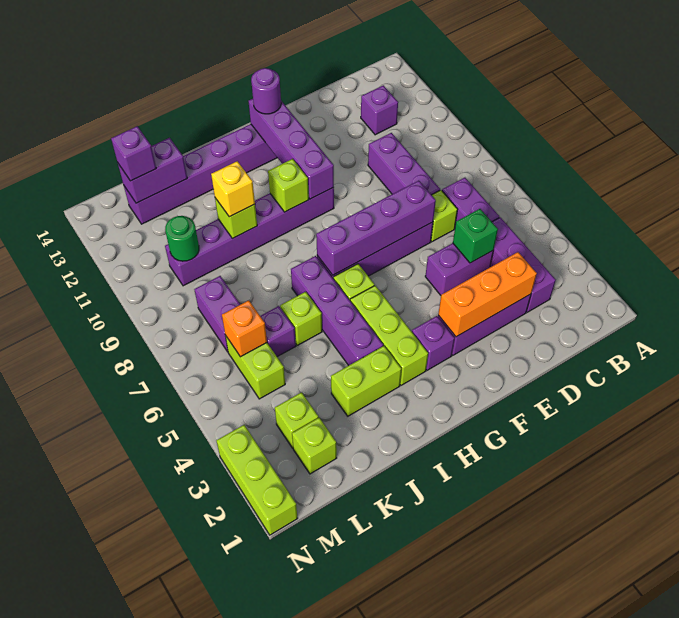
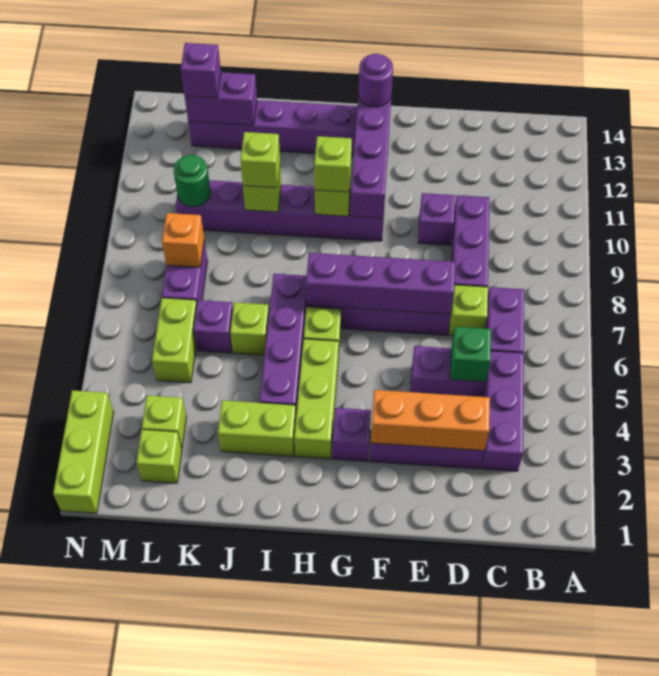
purple 1x1 brick [361,85,398,135] -> purple 1x1 brick moved to [418,193,455,245]
none -> lime 1x1 brick [314,136,352,192]
yellow 1x1 brick [211,161,255,217] -> lime 1x1 brick [240,132,280,188]
orange 1x1 brick [222,300,267,357] -> orange 1x1 brick moved to [162,213,204,267]

